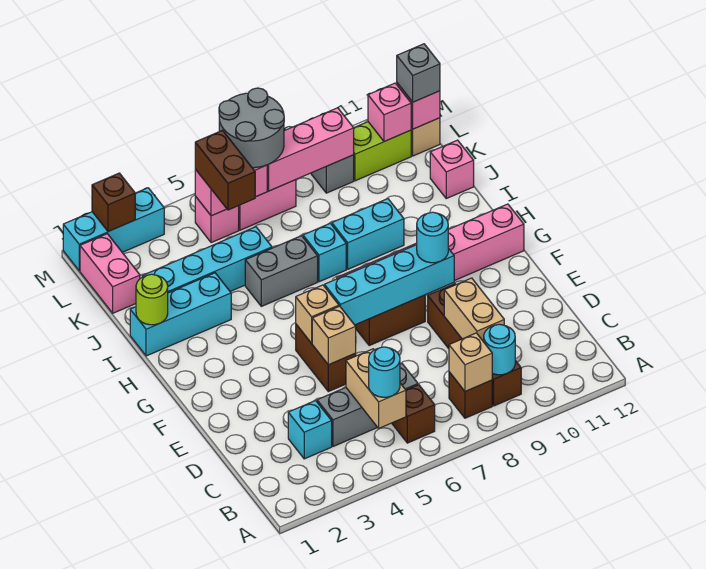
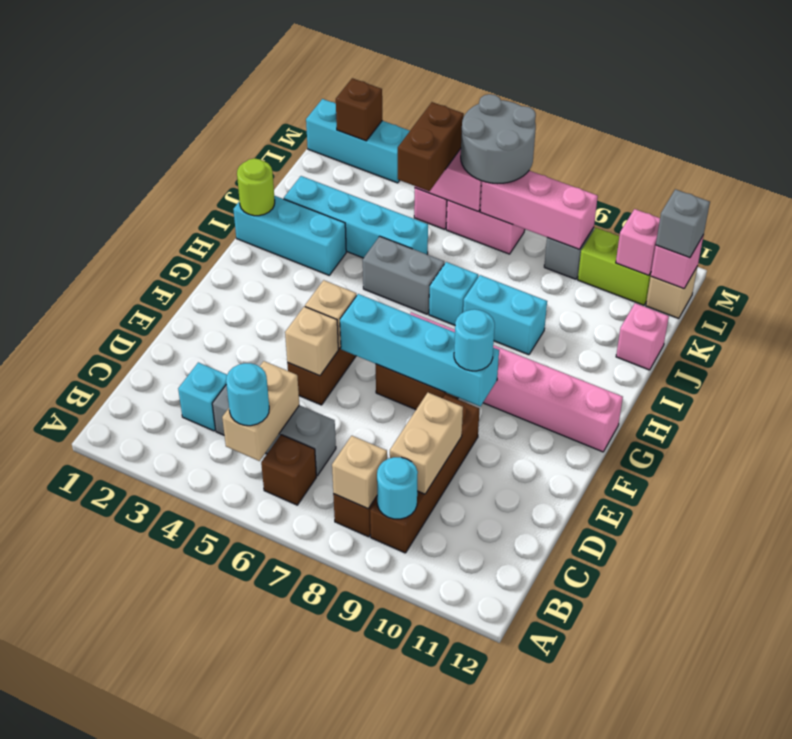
pink 1x2 brick [80,234,140,313] -> none

